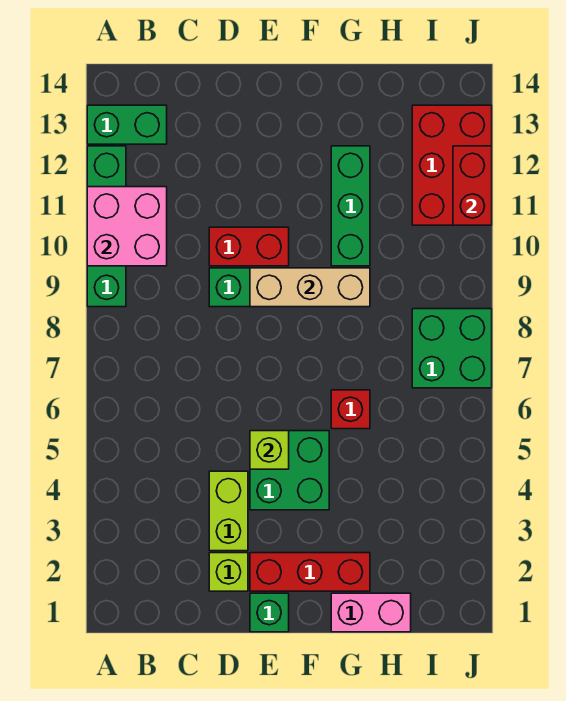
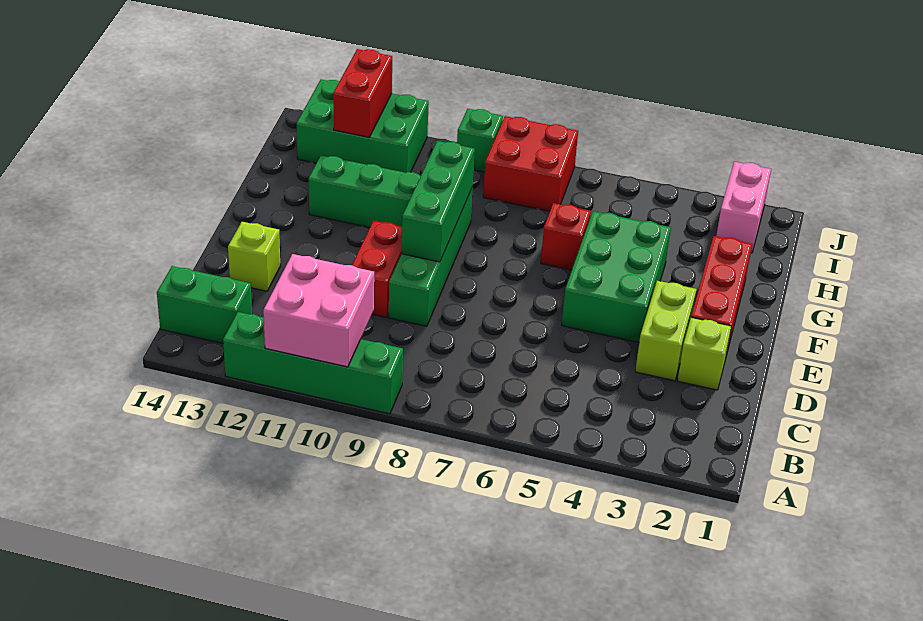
green 1x2 brick [87,105,167,144] -> green 1x2 brick turned to [157,266,252,343]
lime 1x2 brick [209,471,248,551] -> lime 1x2 brick turned to [635,281,696,381]
green 1x1 brick [250,593,289,632] -> green 1x1 brick moved to [457,109,503,172]
green 2x2 brick [250,431,329,510] -> green 2x3 brick [562,211,671,342]
lime 1x1 brick [250,431,289,469] -> lime 1x1 brick moved to [228,222,280,291]
tan 1x3 brick [250,268,370,307] -> green 1x3 brick [401,141,475,262]
pink 1x2 brick [331,593,411,632] -> pink 1x2 brick moved to [716,162,771,253]
green 2x2 brick [412,309,492,388] -> red 2x2 brick [483,116,578,211]
red 2x3 brick [412,105,492,225] -> green 2x3 brick [296,80,429,173]
red 1x2 brick [453,146,492,225] -> red 1x2 brick turned to [333,49,392,137]

